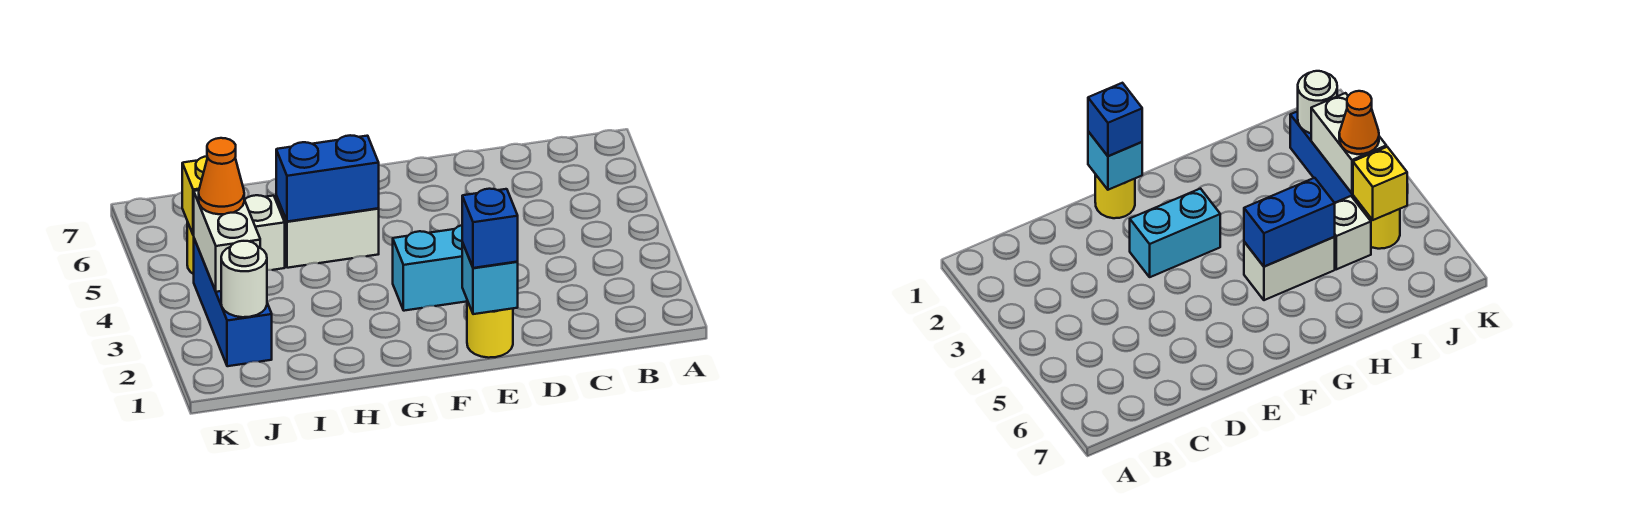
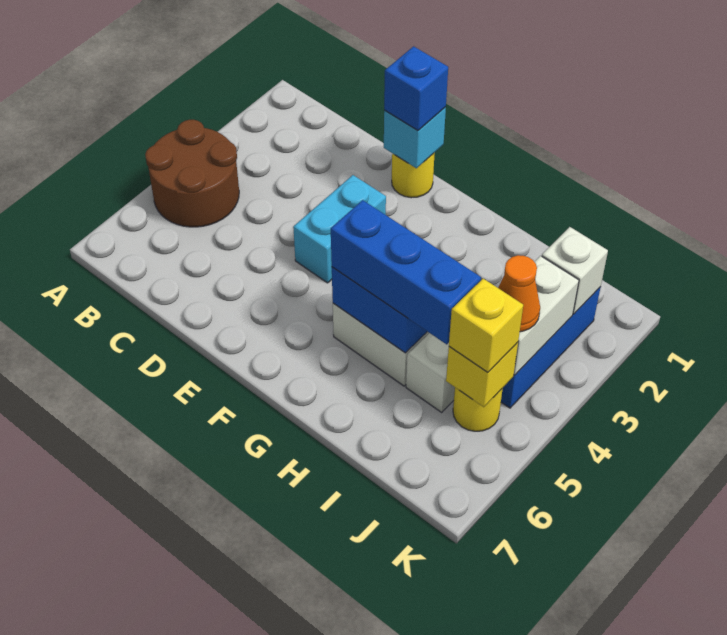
none -> brown 2x2 round brick [145,120,239,227]
cyan 1x2 brick [393,225,467,311] -> cyan 1x2 brick turned to [293,175,386,283]
none -> blue 1x3 brick [331,200,481,345]
white 1x1 round brick [221,241,267,317] -> white 1x1 brick [542,227,608,314]
none -> yellow 1x1 brick [449,279,523,372]

